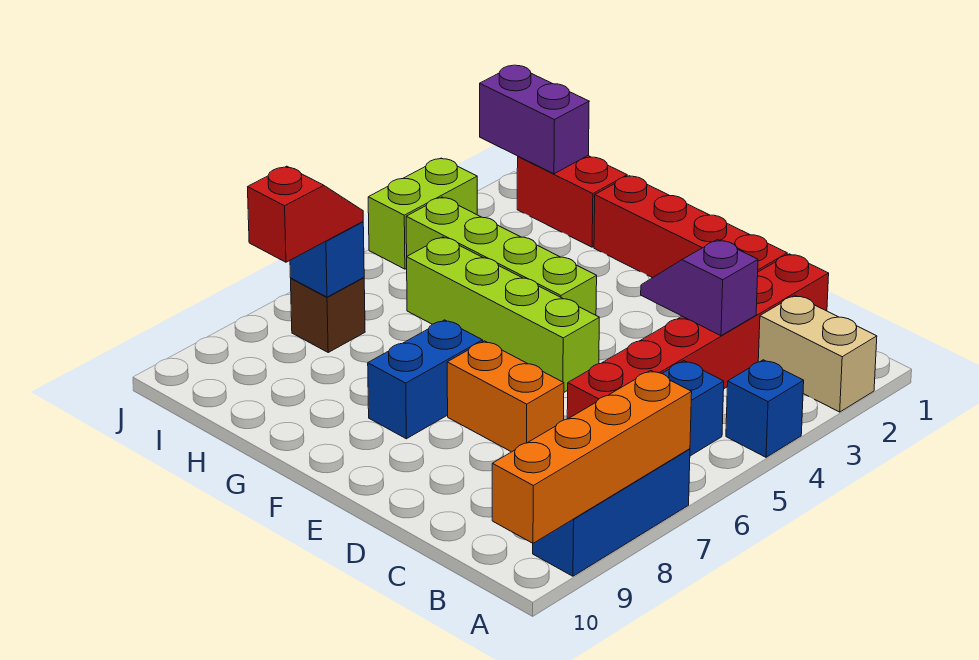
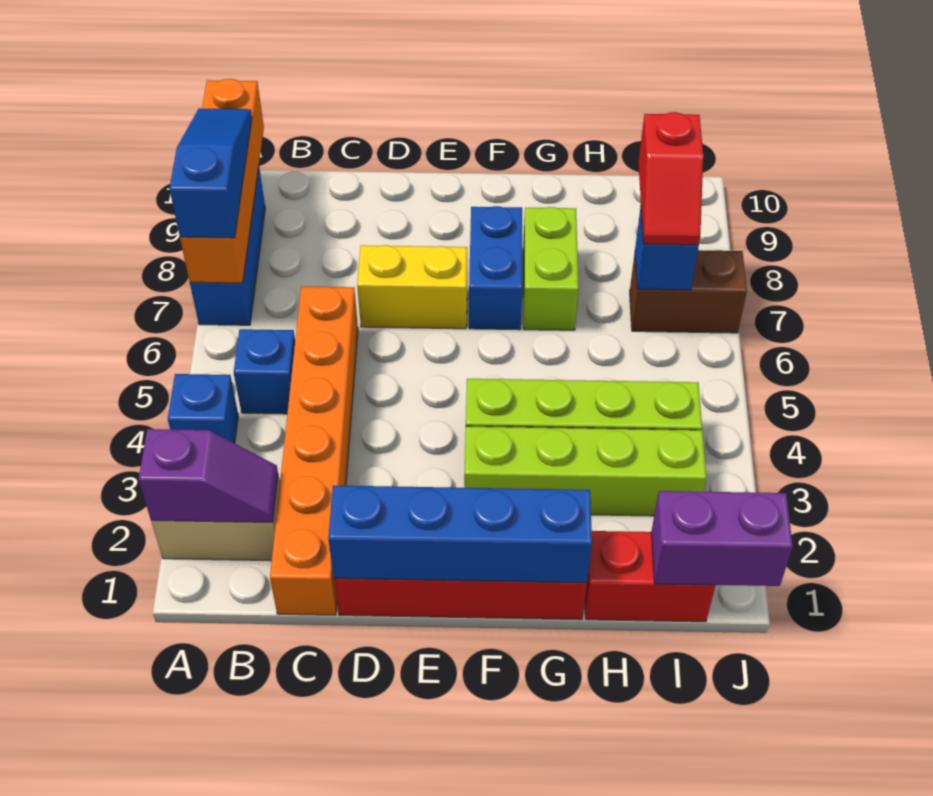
none -> blue 1x3 slope [169,108,252,238]
red 1x6 brick [567,254,829,419] -> orange 1x6 brick [270,286,358,615]
purple 1x2 slope [641,240,758,336] -> purple 1x2 slope moved to [139,429,278,523]
none -> blue 1x4 brick [328,485,592,583]
orange 1x2 brick [447,341,564,452] -> yellow 1x2 brick [357,245,467,329]
lime 1x4 brick [407,237,599,392] -> lime 1x4 brick moved to [464,426,706,516]
brown 1x1 brick [291,278,365,352] -> brown 1x2 brick [630,250,747,333]
lime 1x2 brick [368,158,477,269] -> lime 1x2 brick moved to [523,207,579,330]

